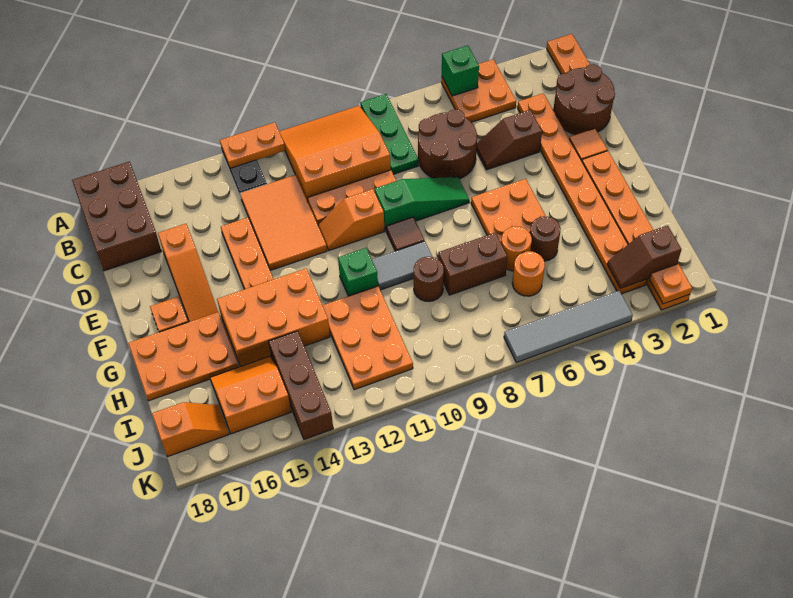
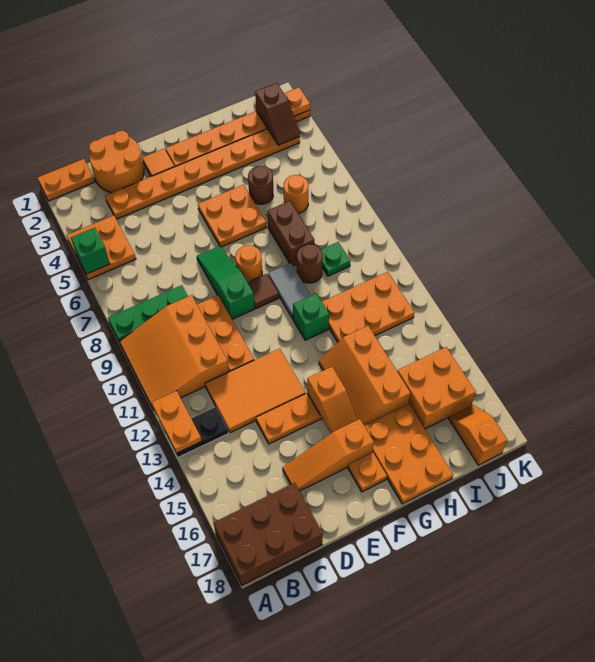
brown 2x2 round brick [553,64,615,135] -> orange 2x2 round brick [89,131,144,193]
brown 2x2 round brick [418,109,477,179] -> none
brown 1x2 slope [476,110,542,170] -> none
orange 1x3 slope [158,224,218,322] -> orange 1x3 slope turned to [283,419,374,491]
orange 1x2 slope [318,189,385,250] -> orange 1x2 slope moved to [307,367,357,433]
orange 2x3 brick [217,268,330,366] -> orange 2x3 slope [319,326,410,425]
orange 1x1 round brick [501,226,532,271] -> orange 1x1 round brick moved to [235,245,262,282]
none -> green 1x1 plate [321,242,350,276]
brown 1x3 brick [269,331,333,439] -> none
orange 2x2 slope [210,356,291,434] -> orange 2x2 brick [398,347,476,429]
grey 1x4 tile [504,291,633,362] -> none

